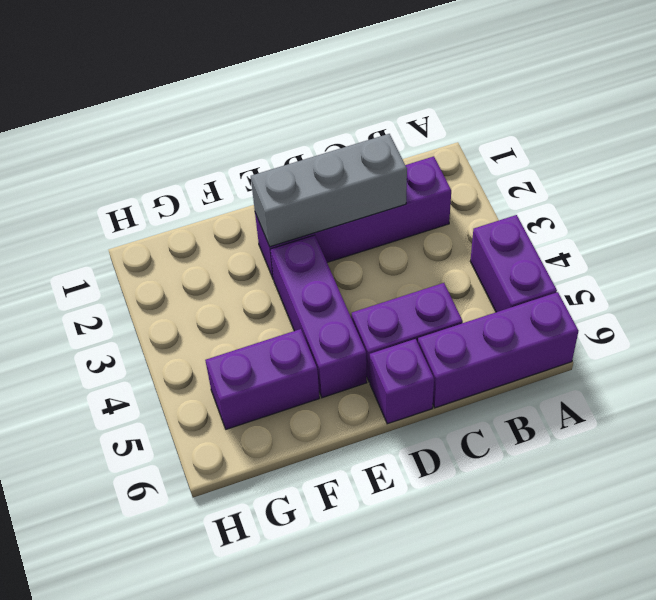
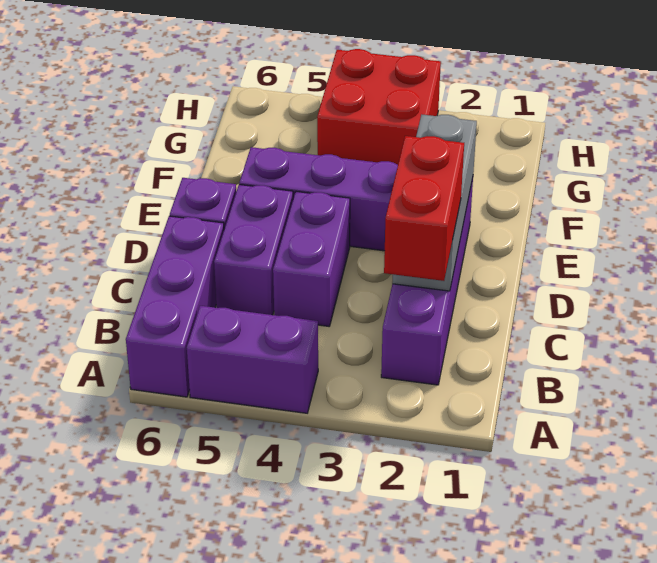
none -> red 1x2 brick [384,136,464,281]
purple 1x2 brick [205,329,319,429] -> purple 1x2 brick moved to [273,192,350,326]
none -> red 2x2 brick [317,49,441,165]

